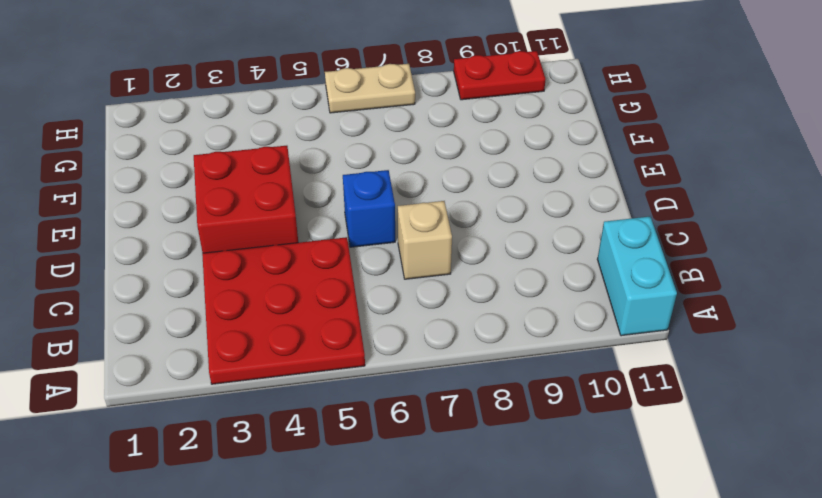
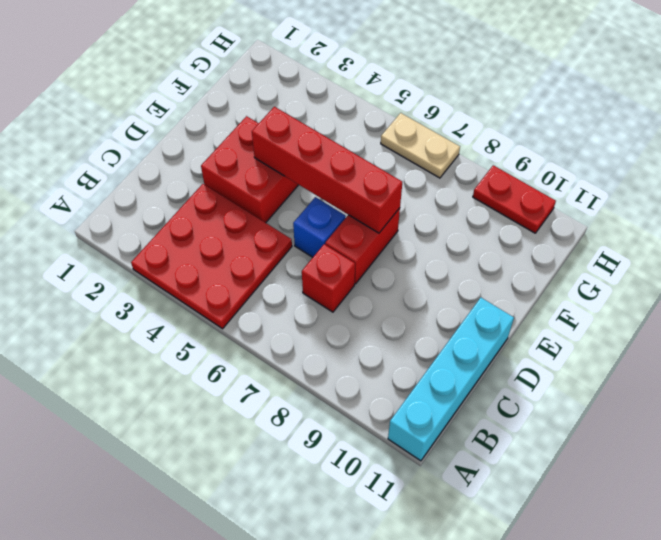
cyan 1x2 brick [597,217,677,336] -> cyan 1x4 brick [388,298,514,461]
tan 1x1 brick [398,201,452,279] -> red 1x1 brick [302,244,355,312]
none -> red 1x2 brick [325,208,400,284]
none -> red 1x4 brick [252,107,402,233]

